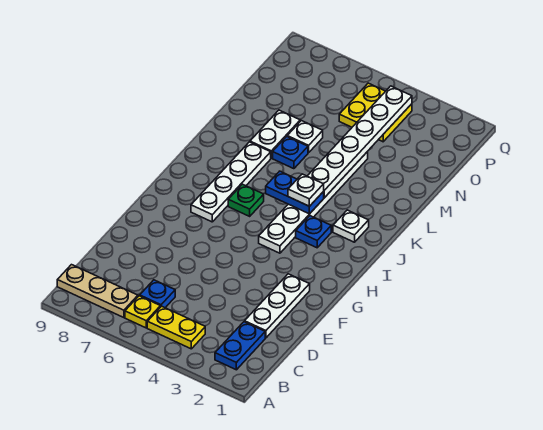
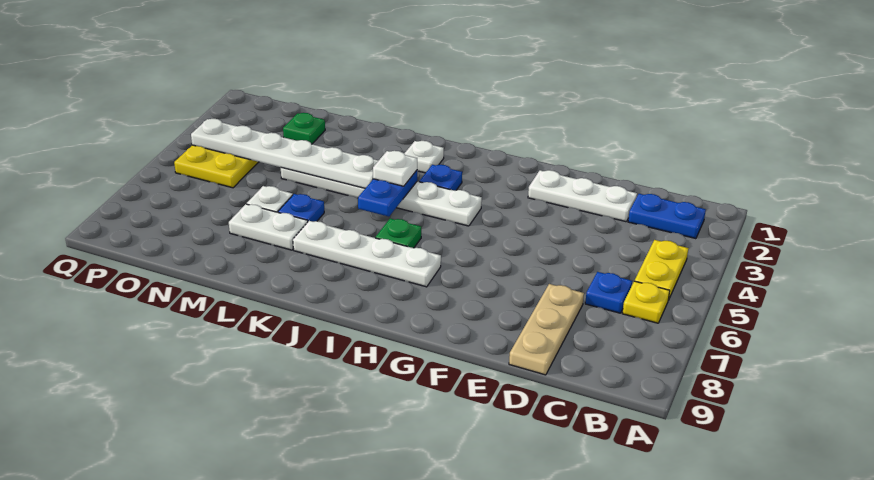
tan 1x3 plate [57,265,138,318] -> tan 1x3 plate moved to [509,284,584,375]
none -> green 1x1 plate [283,113,325,144]

